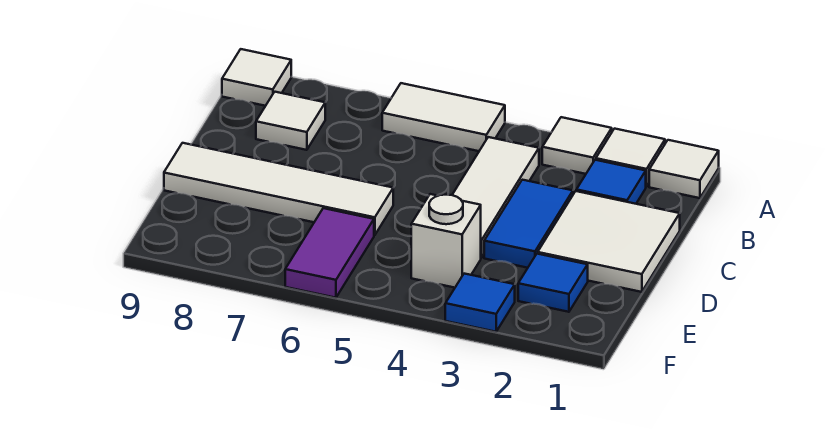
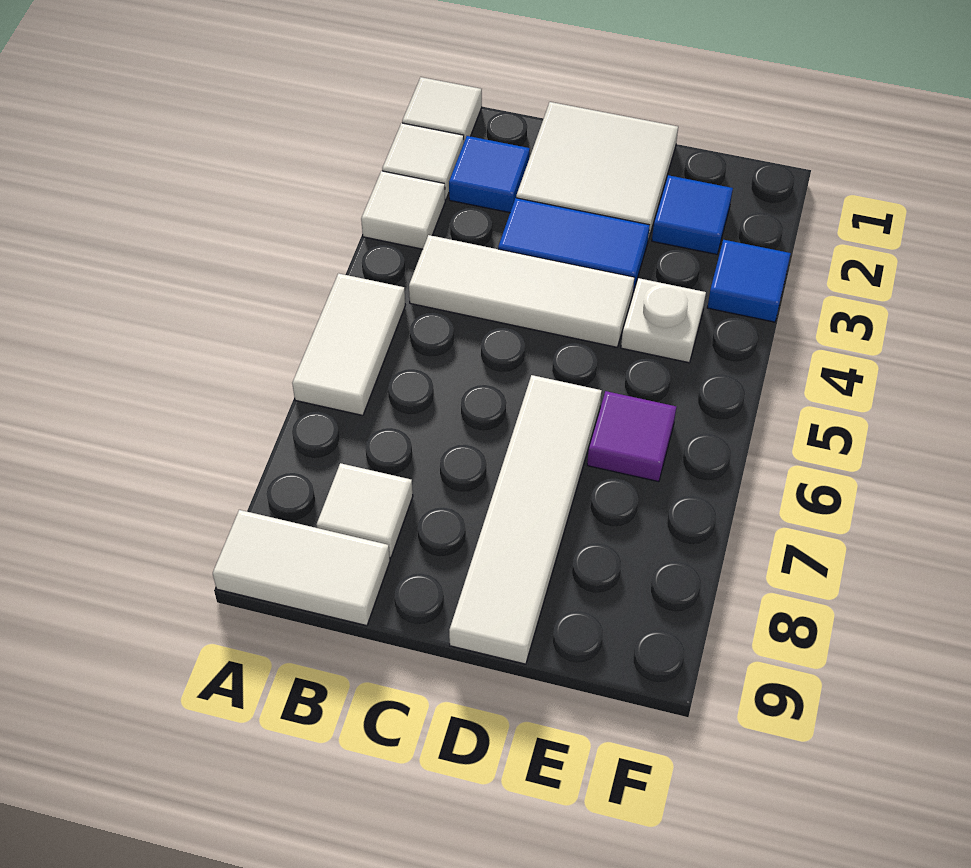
white 1x1 tile [222,49,291,106] -> white 1x2 tile [213,510,390,626]
white 1x1 brick [411,194,481,288] -> white 1x1 plate [621,278,706,363]
purple 1x2 tile [285,208,374,298] -> purple 1x1 tile [587,391,676,482]

